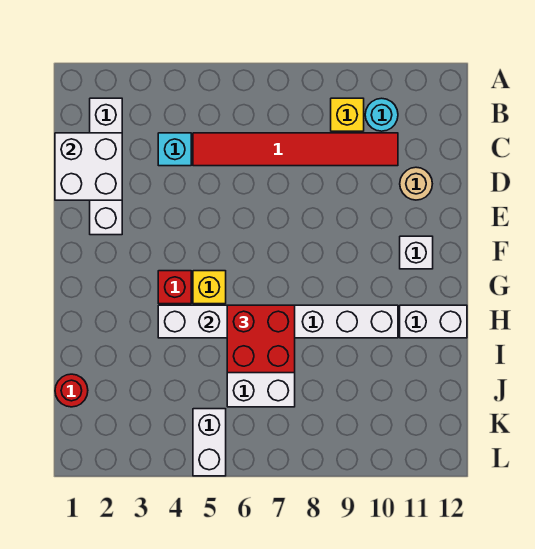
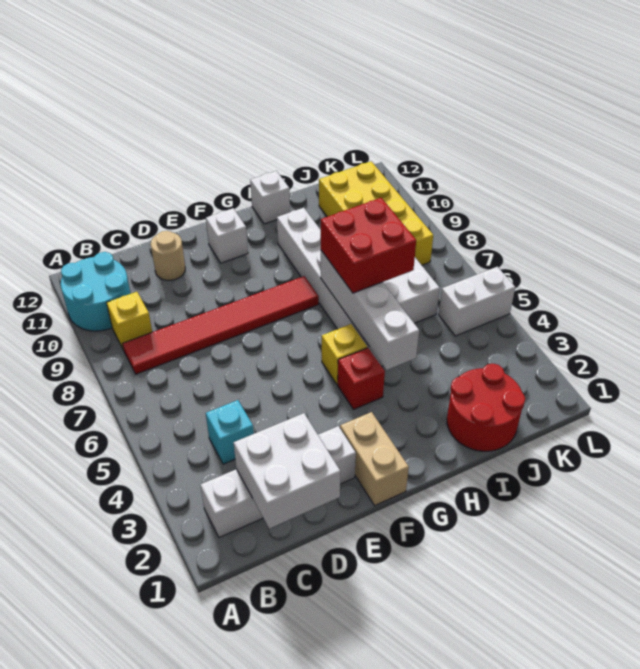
cyan 1x1 round brick [365,98,398,131] -> cyan 2x2 round brick [61,252,131,331]
red 1x6 tile [193,133,398,166] -> red 1x6 tile turned to [123,276,319,374]
none -> tan 1x2 brick [340,412,409,506]
white 1x2 brick [400,305,467,338] -> white 1x1 brick [250,171,290,224]
red 1x1 round brick [55,374,88,407] -> red 2x2 round brick [447,364,525,451]
none -> yellow 2x4 brick [319,161,433,265]

